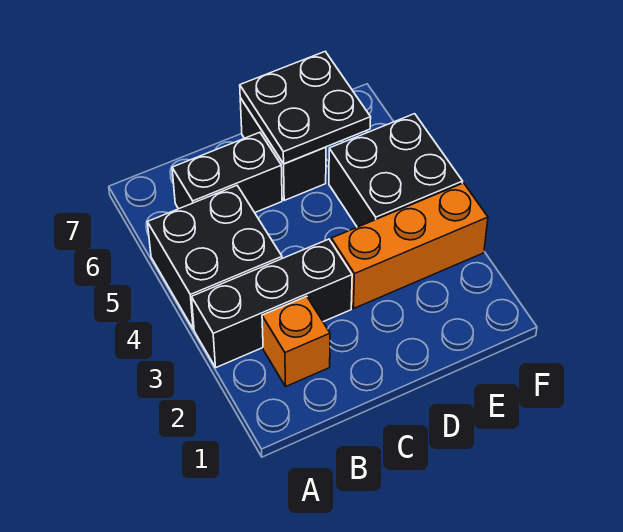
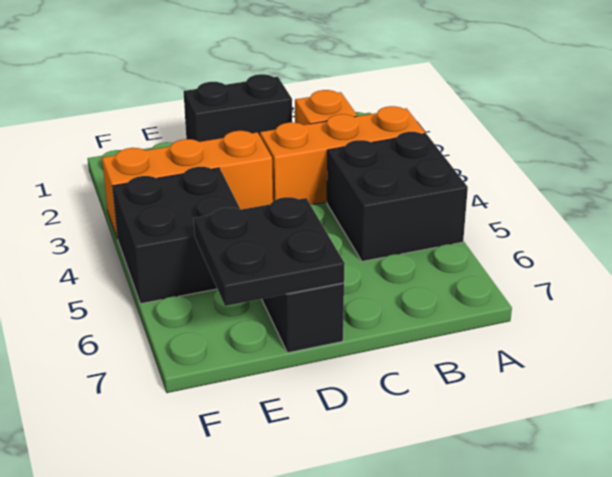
black 1x3 brick [192,239,352,367] -> orange 1x3 brick [260,106,425,205]
black 1x2 brick [172,132,282,213] -> black 1x2 brick moved to [184,74,292,142]

